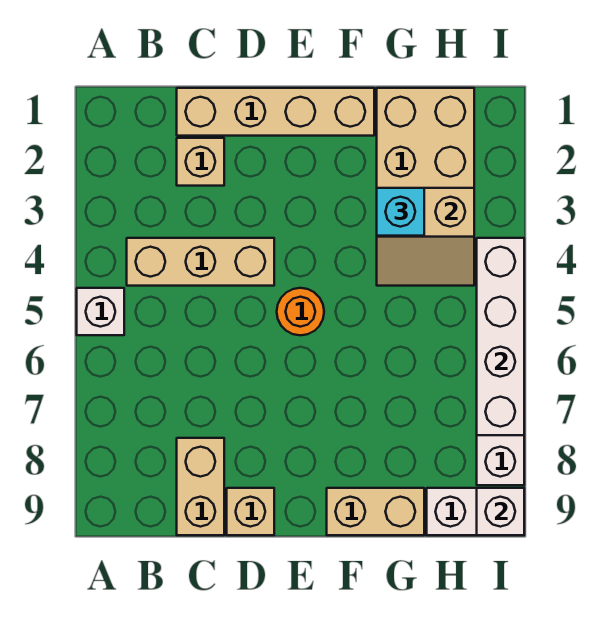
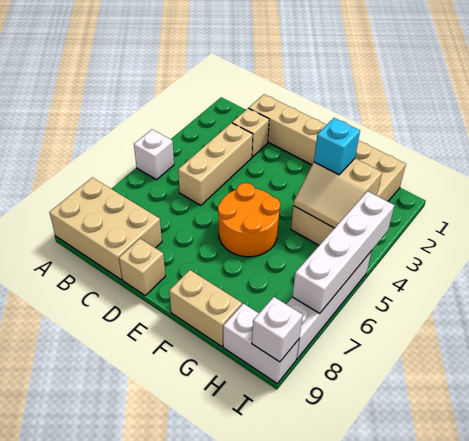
tan 1x3 brick [127,238,274,286] -> tan 1x3 brick turned to [178,123,253,205]
tan 1x2 brick [177,438,224,535] -> tan 2x3 brick [49,178,162,280]
orange 1x1 round brick [277,288,324,335] -> orange 2x2 round brick [218,183,280,257]

